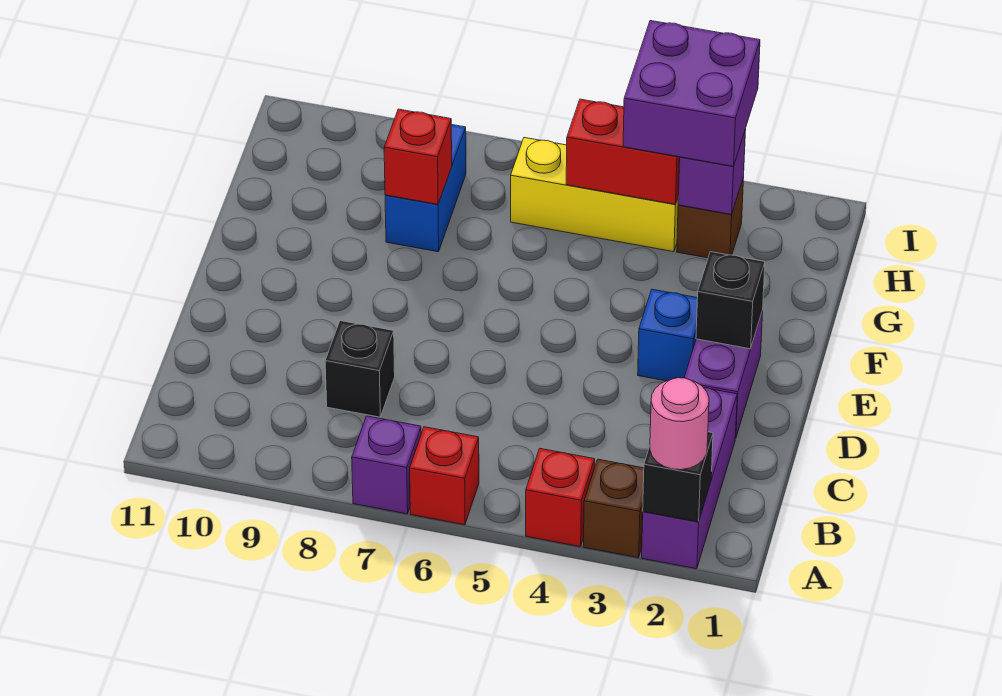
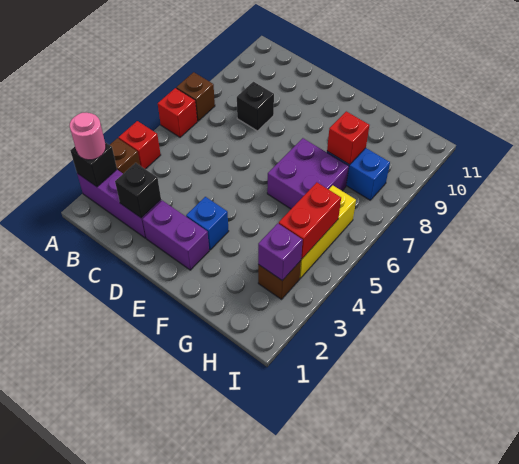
purple 1x1 brick [352,416,421,514] -> brown 1x1 brick [176,72,215,121]
black 1x1 brick [696,252,765,349] -> black 1x1 brick moved to [115,163,161,218]
purple 2x2 brick [623,21,760,166] -> purple 2x2 brick moved to [267,138,349,209]

